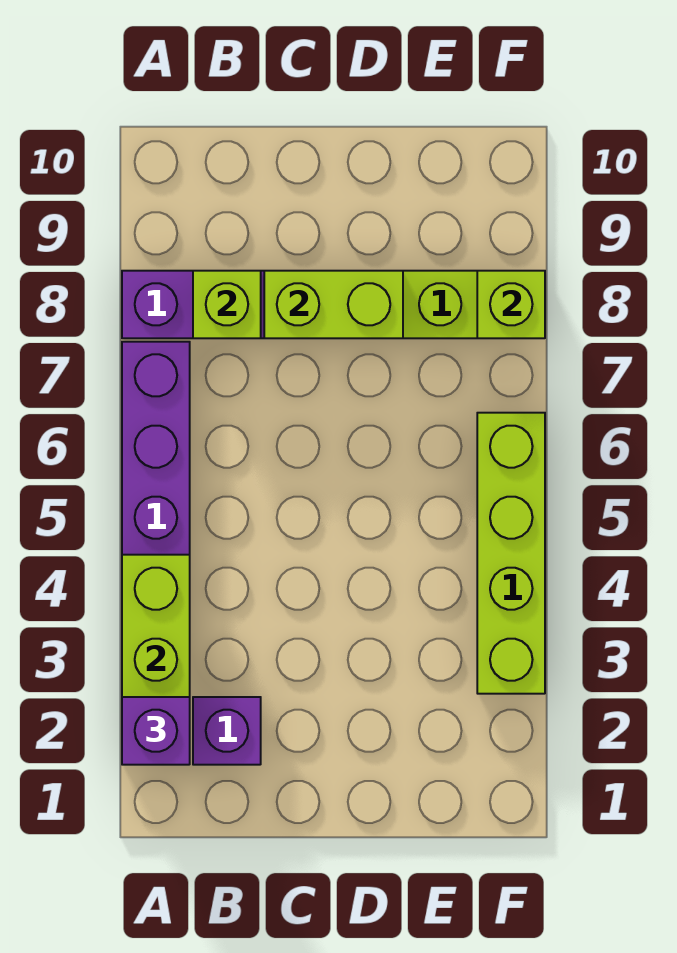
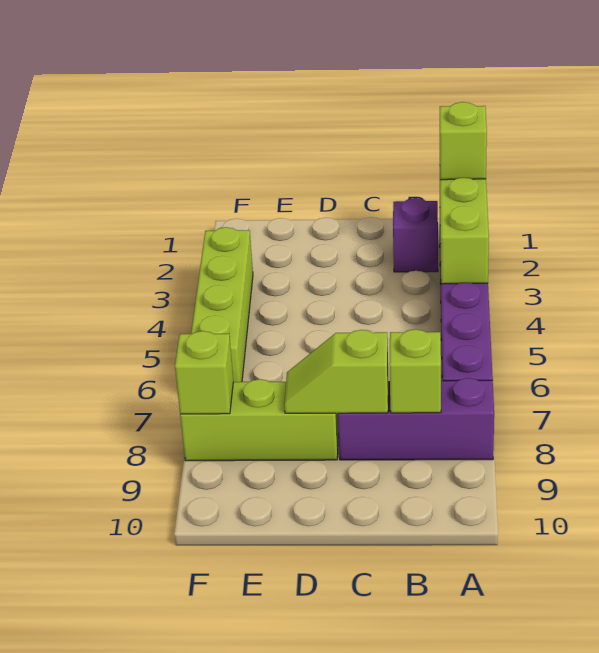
purple 1x1 brick [122,697,190,765] -> lime 1x1 brick [440,102,487,180]
lime 1x2 brick [264,271,403,338] -> lime 1x2 slope [284,330,388,413]

